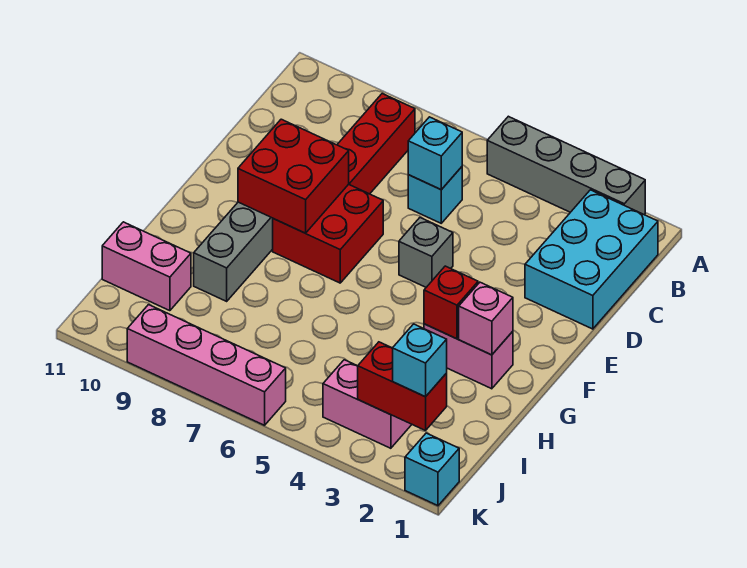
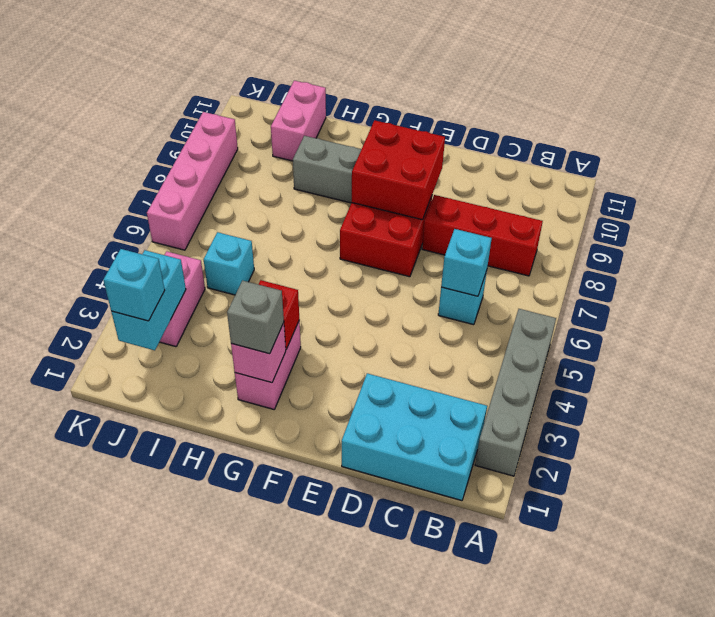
grey 1x1 brick [399,218,453,287] -> grey 1x1 brick moved to [227,281,284,354]
red 1x2 brick [358,342,447,431] -> cyan 1x2 brick [111,250,186,350]
cyan 1x1 brick [405,433,459,506] -> cyan 1x1 brick moved to [204,232,254,295]

